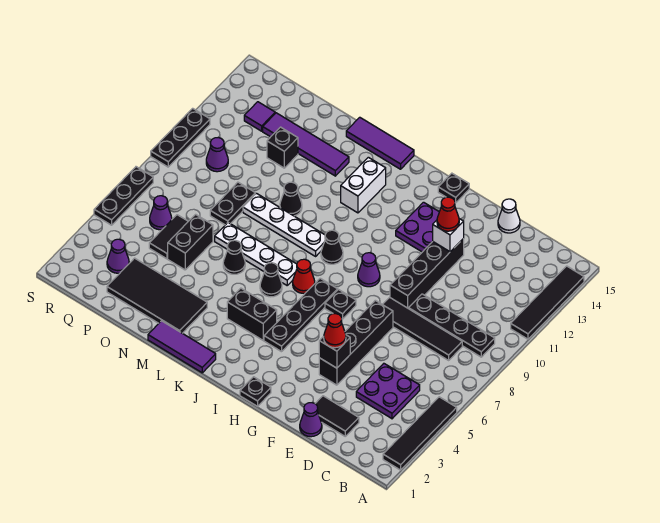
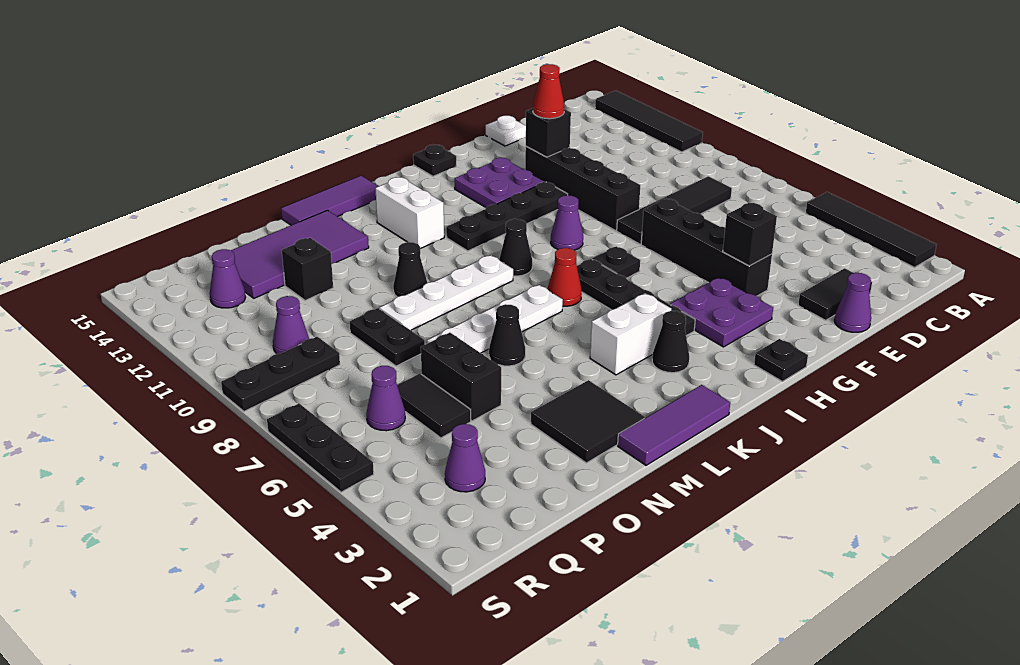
black 1x4 plate [409,294,495,357] -> black 1x4 plate moved to [446,182,568,251]
purple 2x2 plate [356,364,420,419] -> purple 2x2 plate moved to [670,278,773,347]
white 1x1 cone [498,199,520,233] -> white 1x1 plate [486,116,526,146]
red 1x1 cone [324,314,346,348] -> none
white 1x1 brick [433,219,464,252] -> black 1x1 brick [526,108,571,157]
black 1x2 brick [227,288,277,340] -> white 1x2 brick [590,293,671,375]
black 1x1 cone [260,263,282,297] -> black 1x1 cone moved to [652,311,689,373]
black 2x4 tile [107,258,207,333] -> black 2x2 tile [531,380,645,463]
purple 1x4 tile [263,113,349,176] -> purple 2x4 tile [231,210,369,298]
purple 1x1 tile [244,102,275,131] -> purple 1x1 cone [210,249,246,308]
black 1x3 plate [151,108,210,167] -> black 1x3 plate turned to [221,337,340,411]

